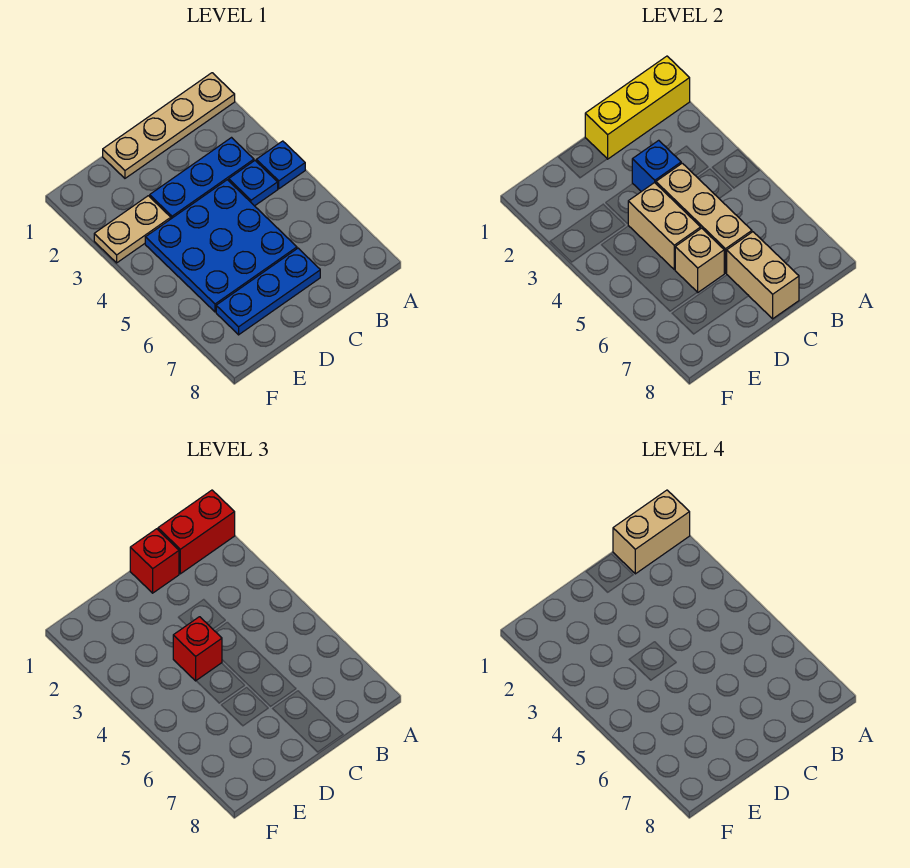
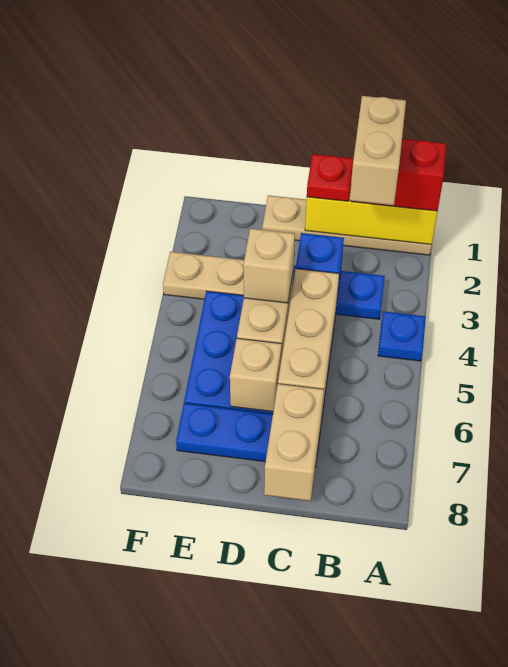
tan 1x2 brick [613,490,690,574] -> tan 1x2 brick turned to [350,96,406,205]
blue 1x1 plate [229,161,278,206] -> none
red 1x1 brick [130,529,179,593] -> red 1x1 plate [307,154,354,201]
red 1x1 brick [173,617,222,681] -> tan 1x1 brick [243,229,295,303]

